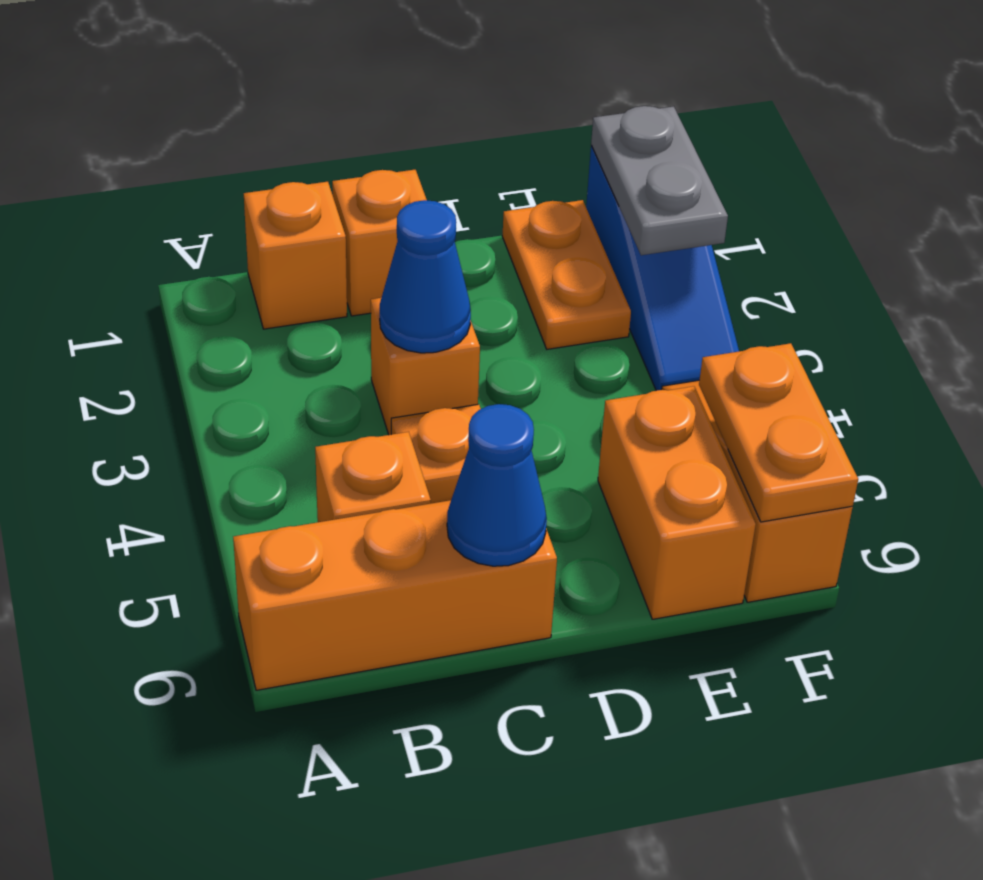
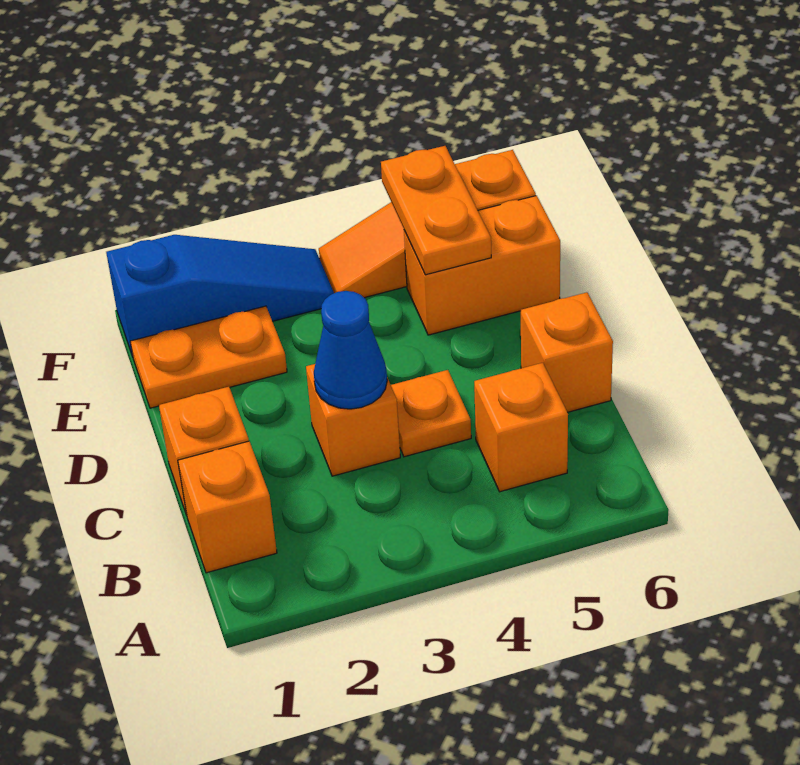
orange 1x3 brick [233,500,557,690] -> orange 1x1 brick [521,292,613,412]
blue 1x1 cone [447,404,547,566] -> none
grey 1x2 plate [591,106,728,255] -> none
orange 1x2 plate [699,343,858,522] -> orange 1x2 plate turned to [381,146,491,275]

